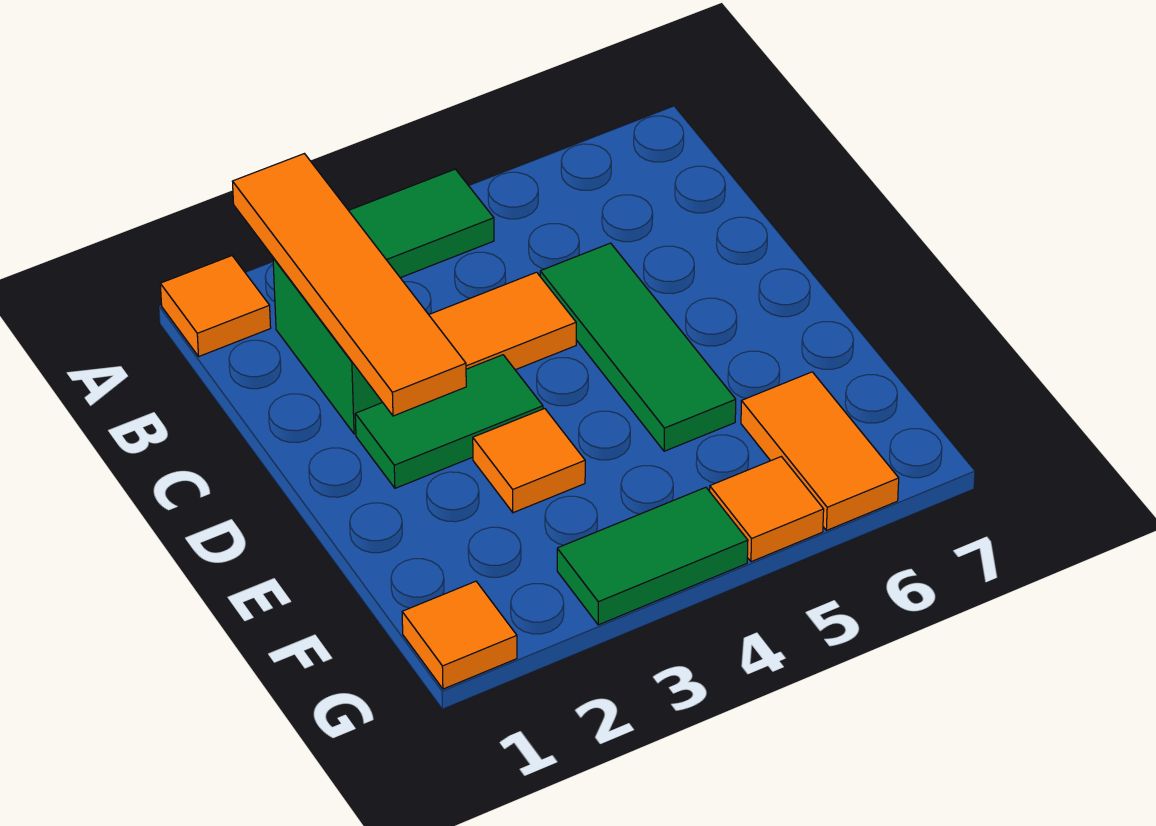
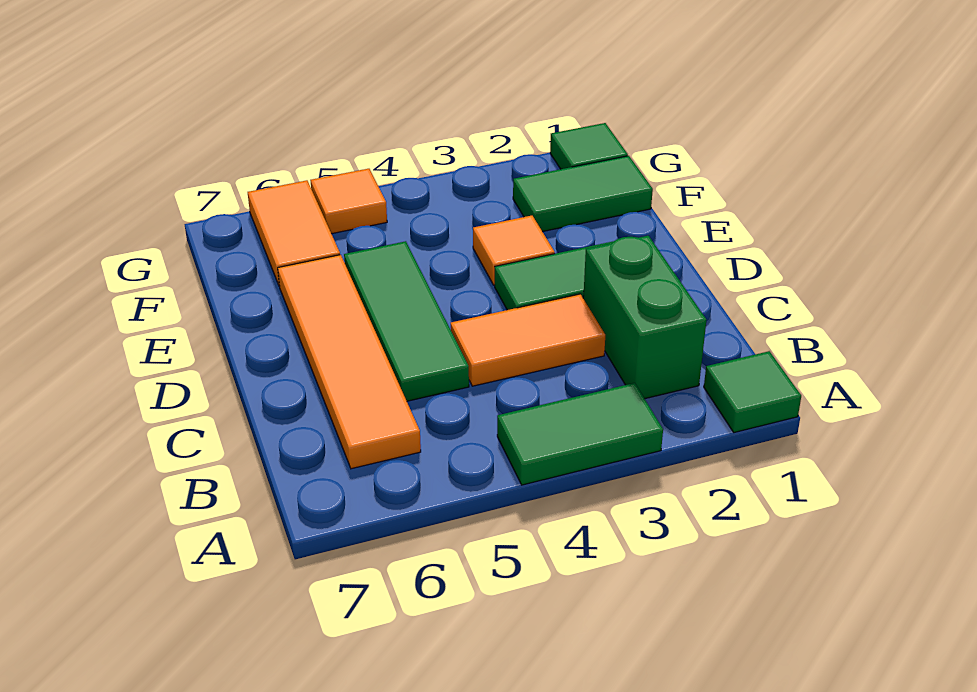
orange 1x1 tile [160,256,271,356] -> green 1x1 tile [704,351,801,433]
orange 1x4 tile [233,154,466,416] -> orange 1x4 tile moved to [278,255,421,469]
orange 1x1 tile [402,581,517,689] -> green 1x1 tile [550,123,628,169]
green 1x2 tile [557,487,748,625] -> green 1x2 tile moved to [513,156,653,232]

